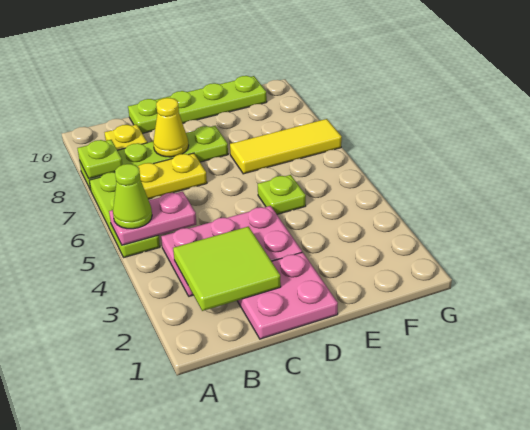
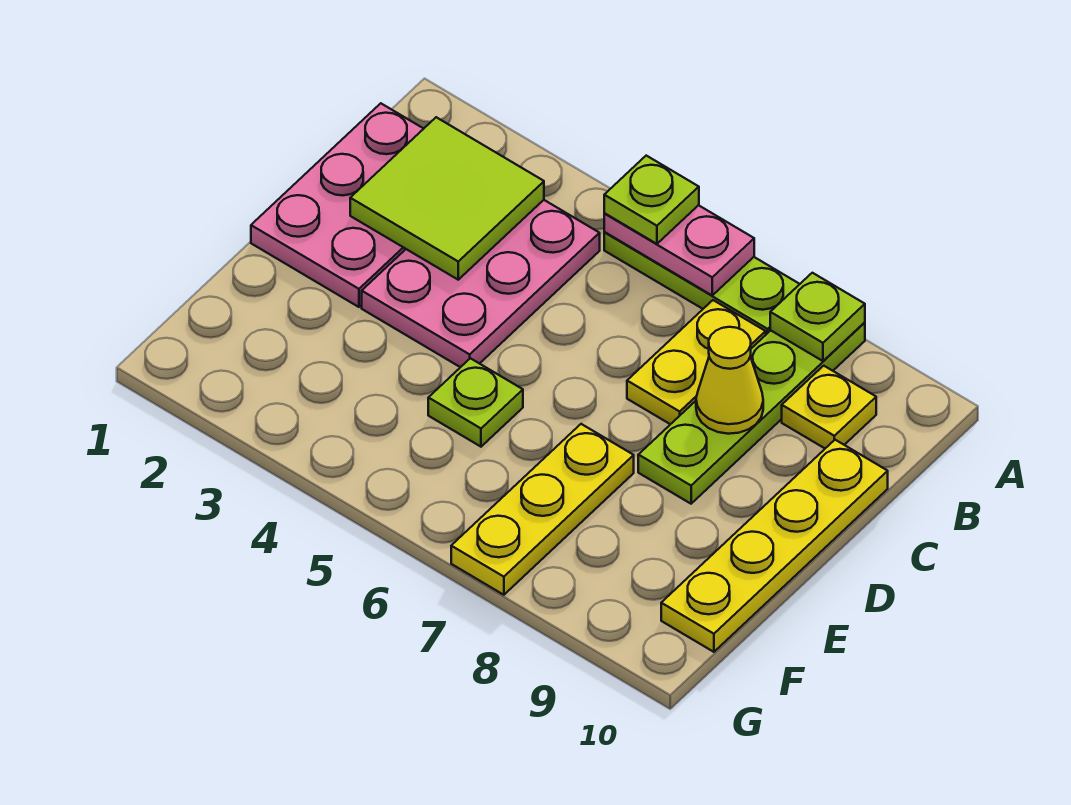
pink 1x2 plate [109,191,196,245] -> pink 1x2 plate turned to [604,205,754,295]
lime 1x1 cone [113,164,152,229] -> lime 1x1 plate [604,156,699,244]
pink 2x2 plate [237,252,338,339] -> pink 2x3 plate [251,103,424,307]
lime 1x4 plate [128,76,267,133] -> yellow 1x4 plate [661,440,888,652]
yellow 1x3 tile [230,119,342,174] -> yellow 1x3 plate [451,424,634,595]

